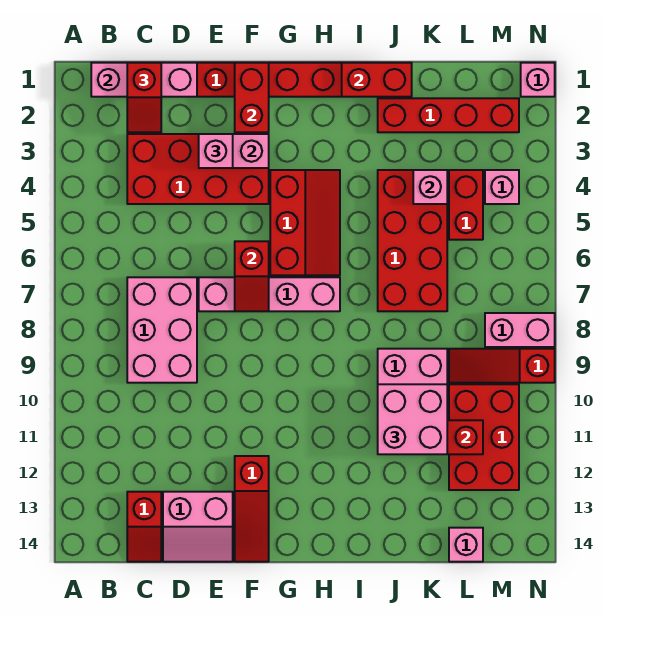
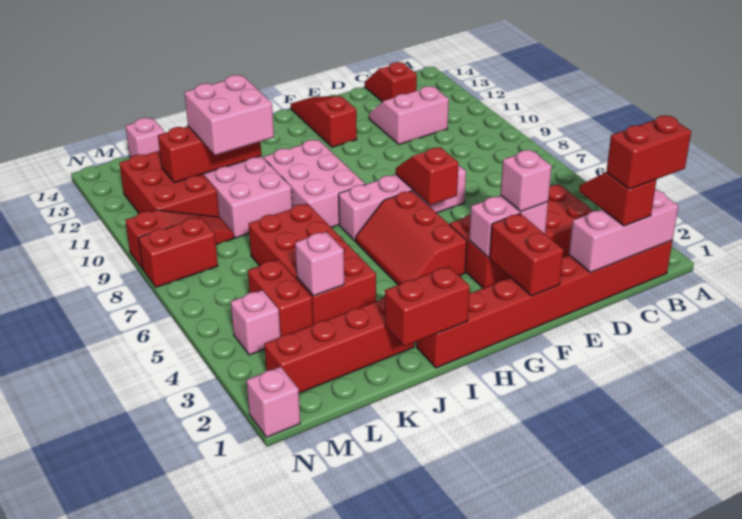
none -> red 1x2 brick [606,115,691,189]
pink 2x3 brick [127,277,197,383] -> pink 2x3 brick moved to [264,140,365,228]
pink 2x2 slope [163,492,233,562] -> pink 2x2 slope moved to [369,86,449,144]
pink 1x2 brick [485,313,555,347] -> red 1x2 brick [138,217,218,287]

